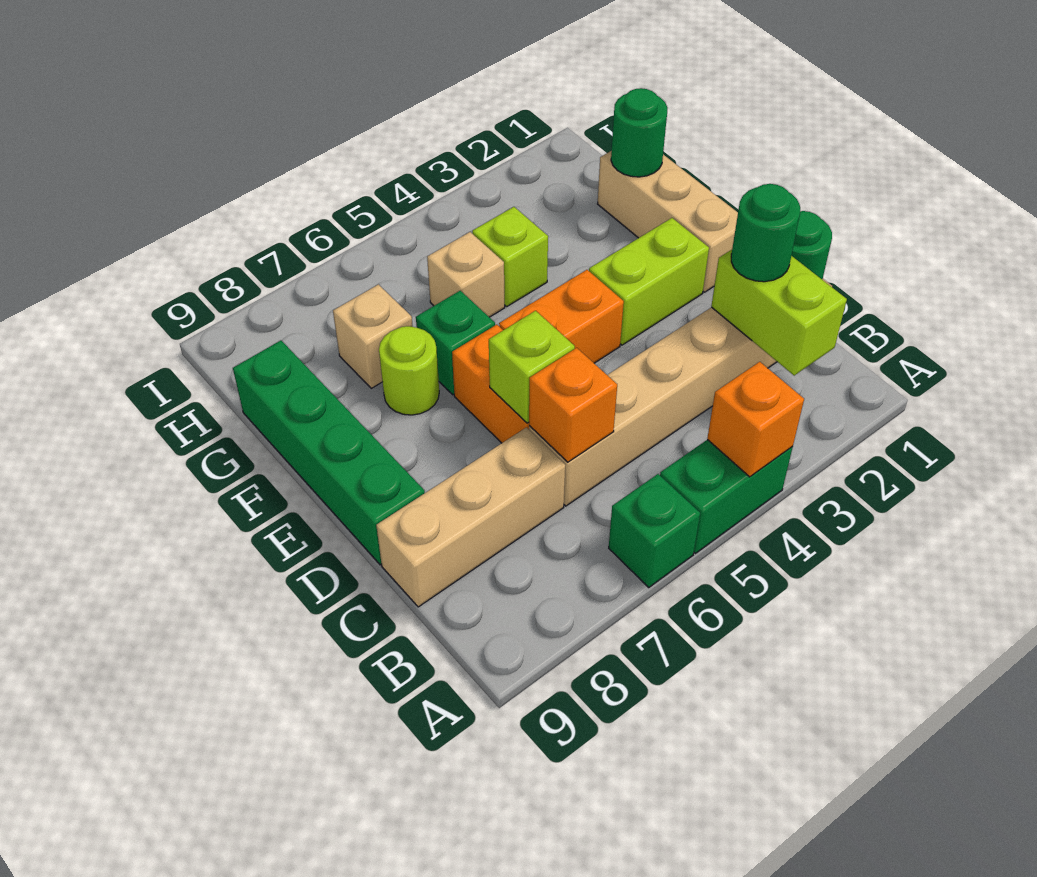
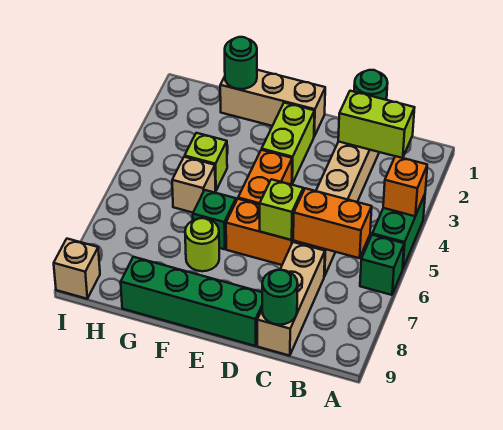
green 1x1 round brick [731,184,800,282] -> green 1x1 round brick moved to [262,270,298,325]
orange 1x1 brick [529,348,617,462] -> orange 1x2 brick [293,188,372,258]
tan 1x1 brick [333,284,413,388] -> tan 1x1 brick moved to [54,239,100,299]

